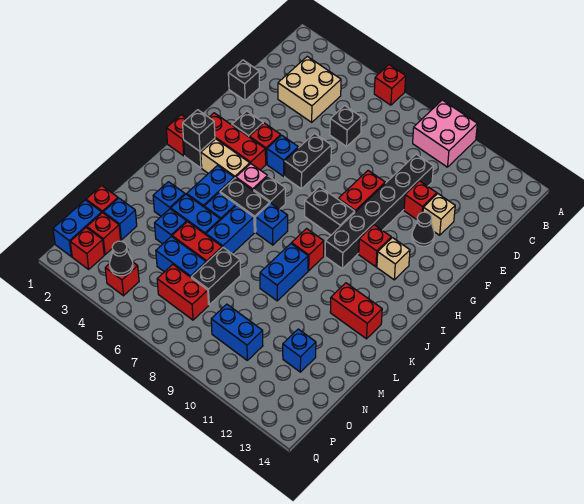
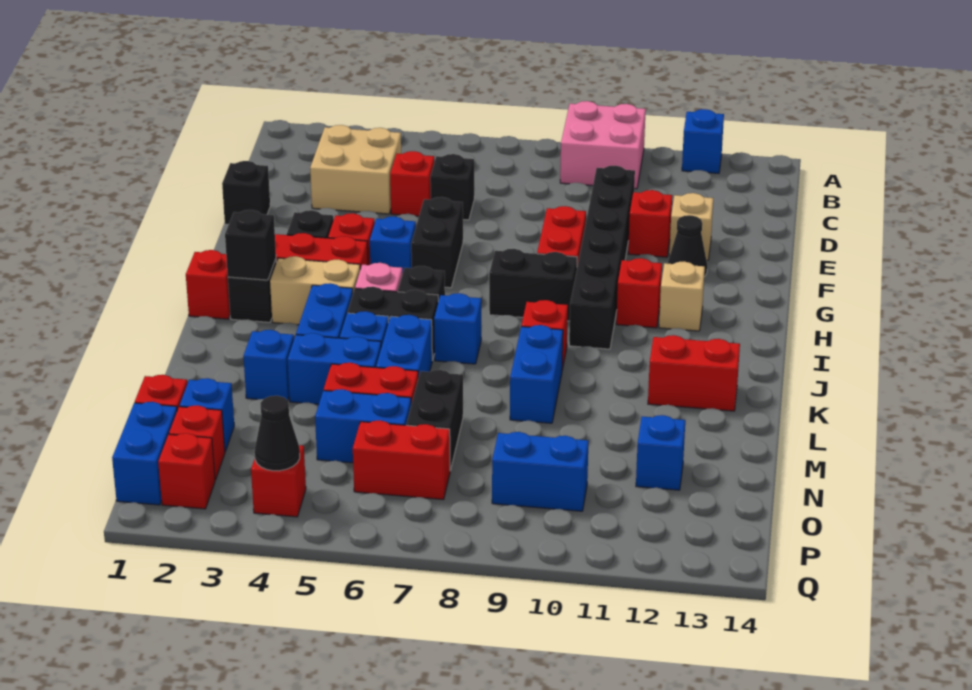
red 1x1 brick [374,65,406,105] -> red 1x1 brick moved to [390,151,434,216]
blue 1x1 brick [155,209,187,244] -> blue 1x1 brick moved to [682,109,724,173]

